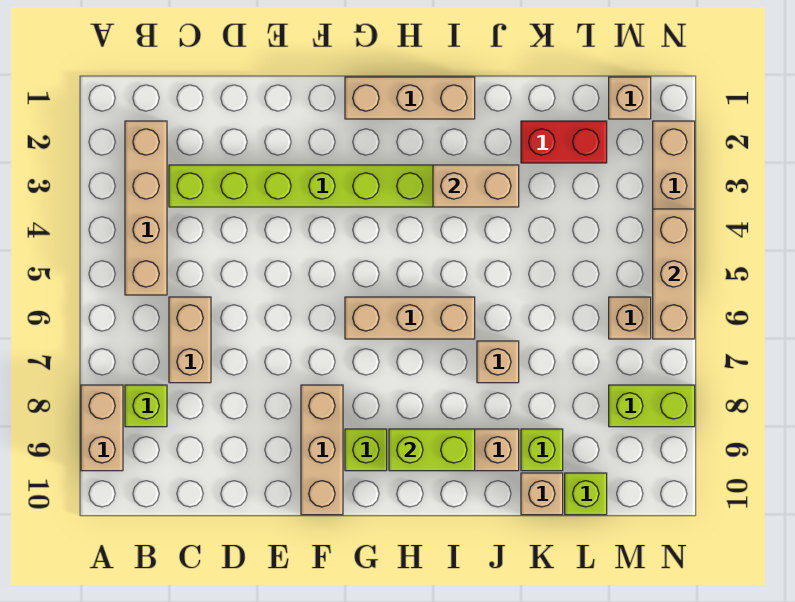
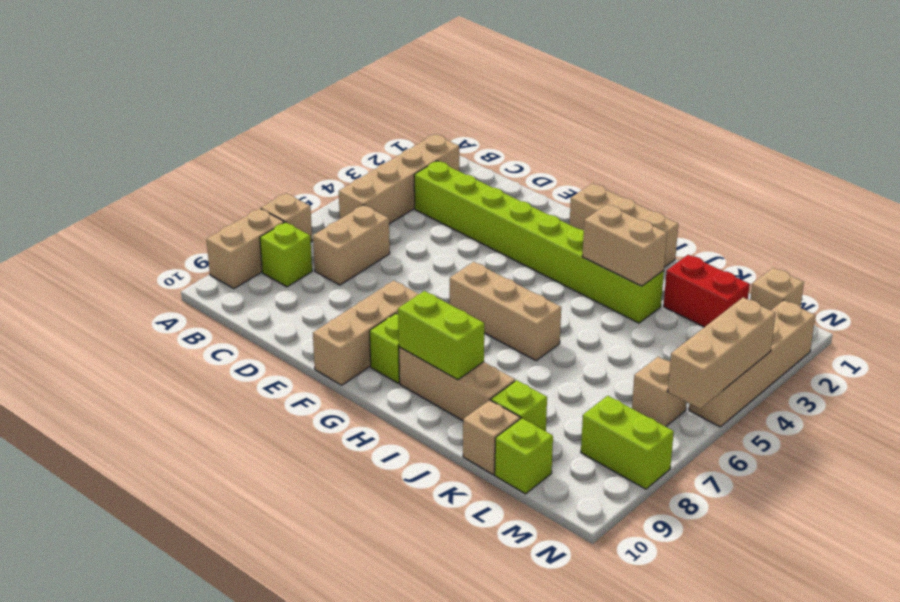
tan 1x1 brick [477,341,519,383] -> tan 1x1 brick moved to [261,193,312,242]

